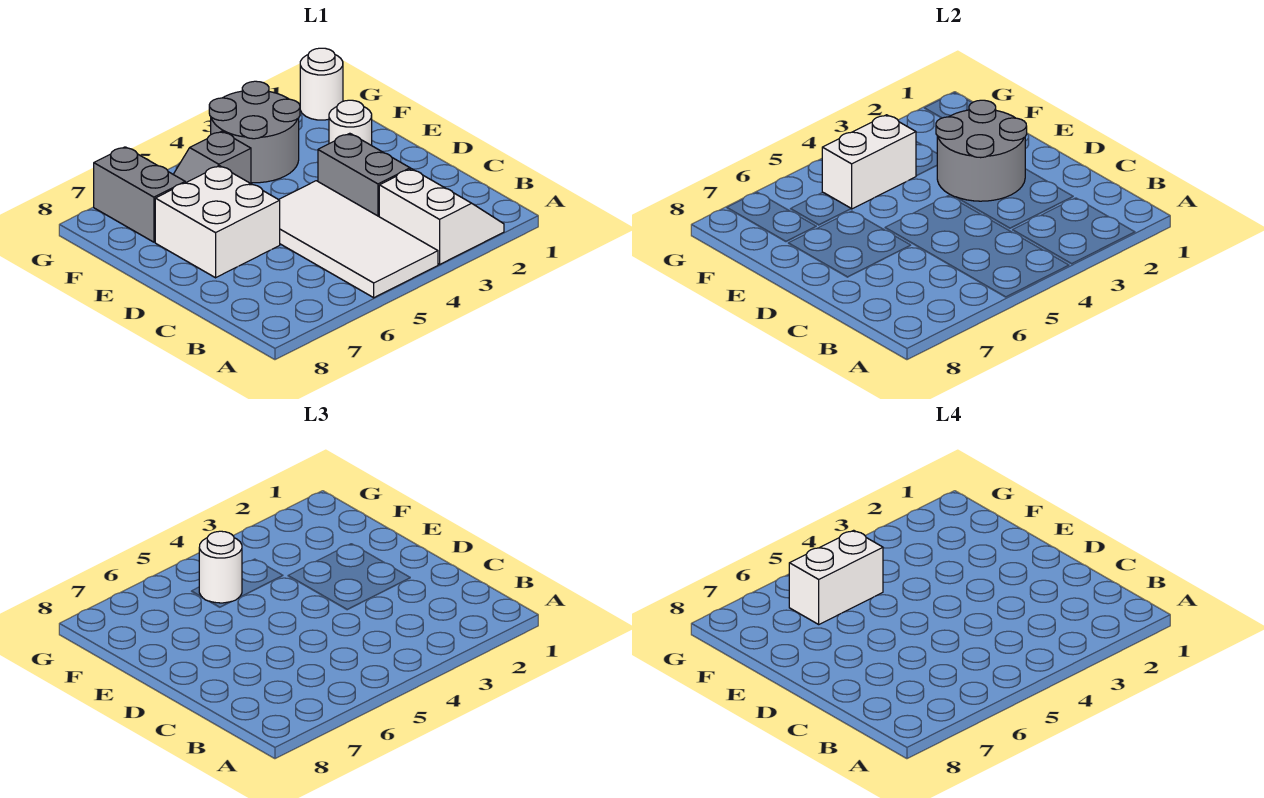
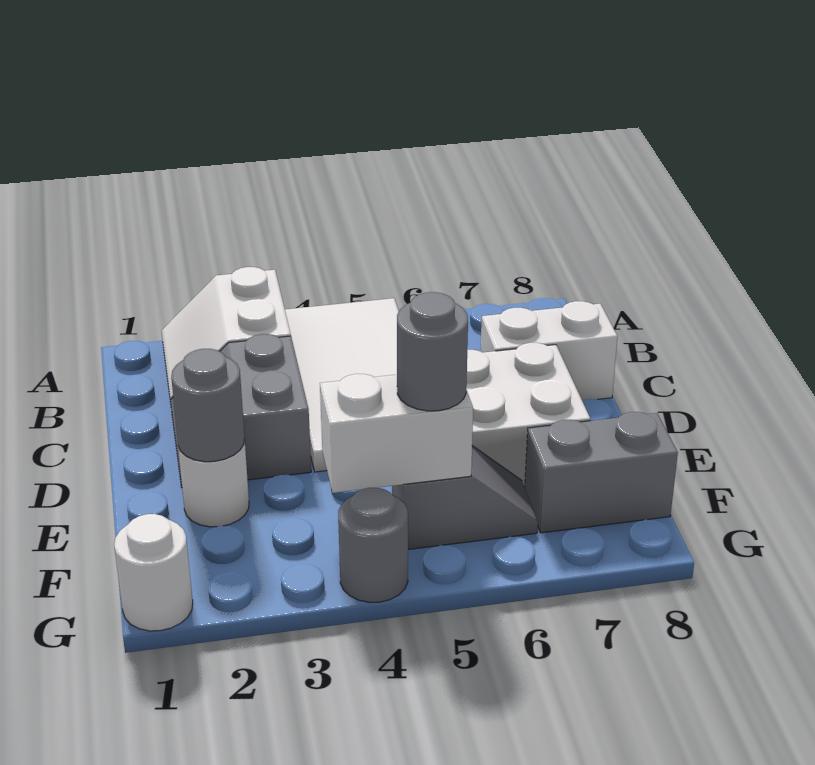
grey 2x2 round brick [936,100,1027,201] -> grey 1x1 round brick [171,349,245,462]
grey 2x2 round brick [209,81,300,183] -> grey 1x1 round brick [338,488,408,602]
white 1x1 round brick [199,531,242,603] -> grey 1x1 round brick [397,292,468,411]
white 1x2 brick [789,530,883,624] -> white 1x2 brick moved to [481,301,618,400]
grey 1x2 brick [94,147,185,242] -> grey 1x2 brick turned to [525,412,678,533]

